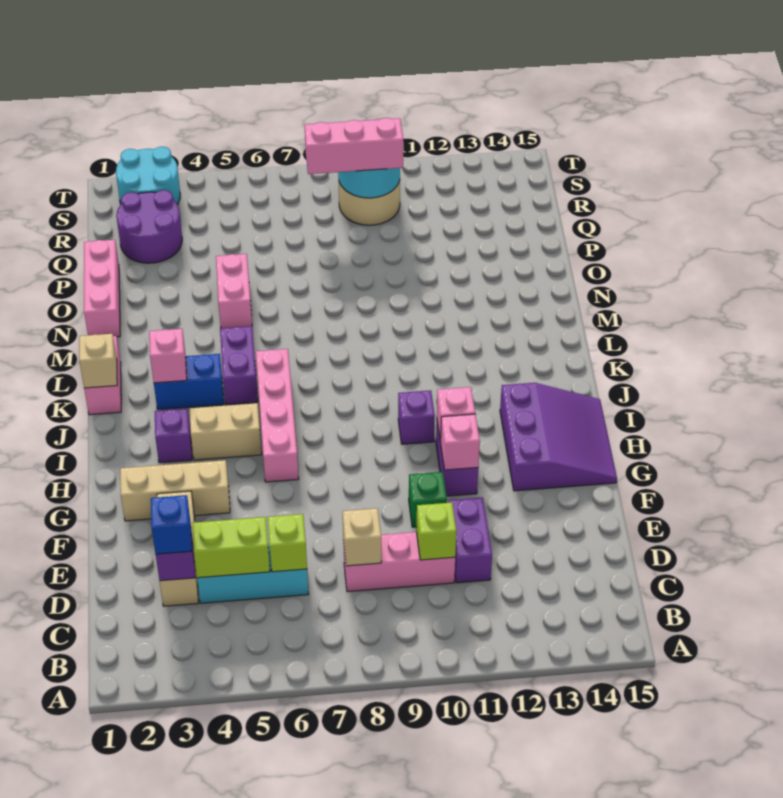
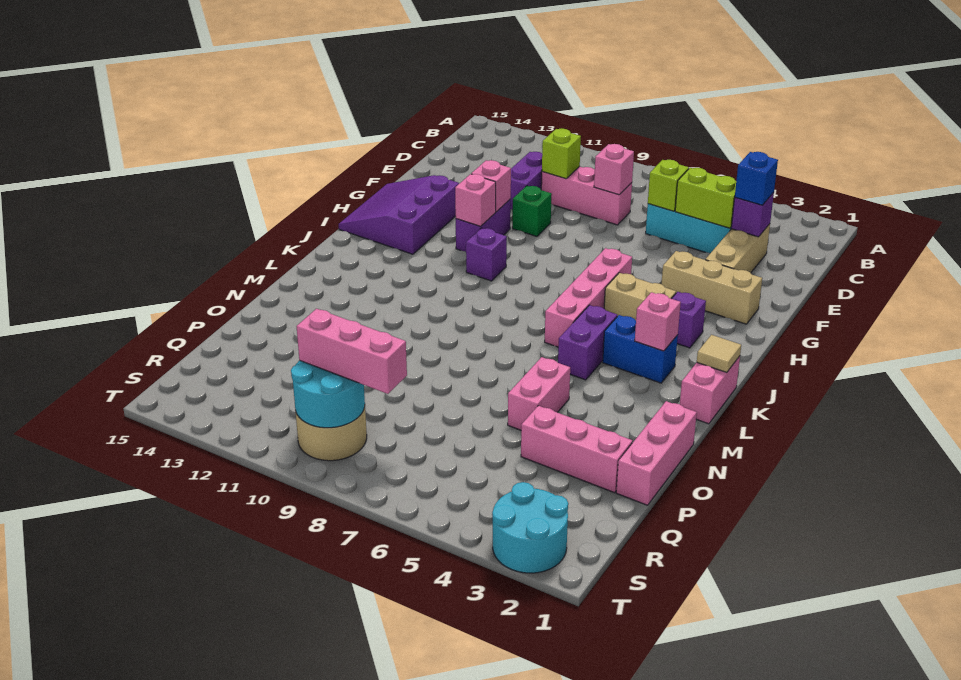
tan 1x1 brick [342,508,381,566] -> pink 1x1 brick [594,144,634,195]
tan 1x1 brick [79,334,117,388] -> tan 1x1 tile [697,335,741,373]
none -> pink 1x3 brick [521,406,633,493]
purple 2x2 round brick [116,190,182,263] -> none

